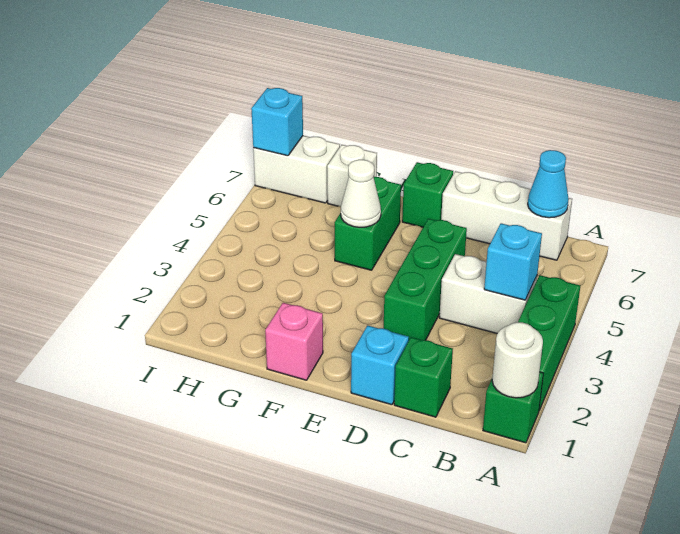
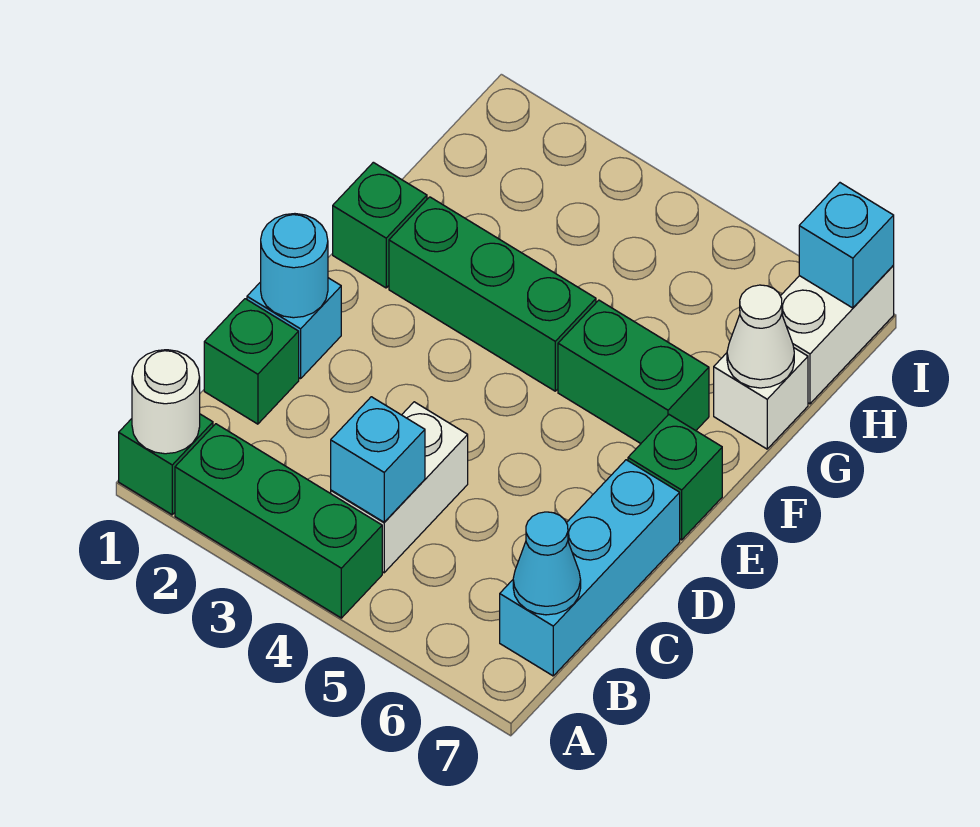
white 1x3 brick [441,171,572,260] -> cyan 1x3 brick [500,460,680,676]
none -> cyan 1x1 round brick [261,214,328,318]
green 1x3 brick [384,219,467,340] -> green 1x3 brick moved to [389,197,596,391]
pink 1x1 brick [265,303,323,380] -> green 1x1 brick [333,162,427,288]
white 1x1 cone [341,160,381,227] -> white 1x1 cone moved to [727,285,794,388]

